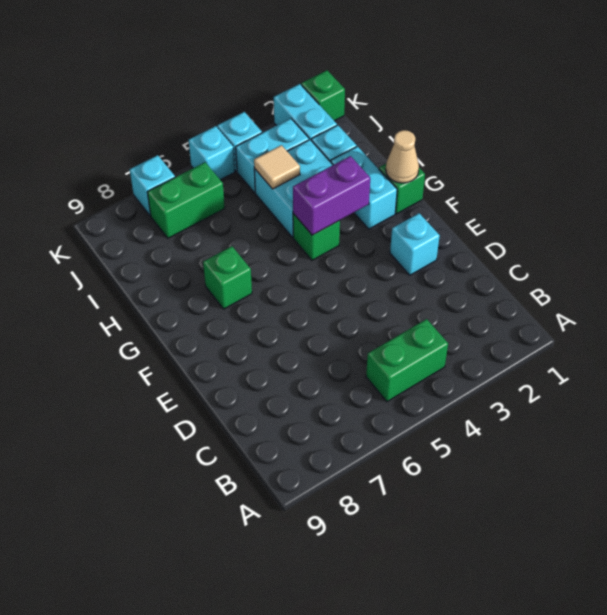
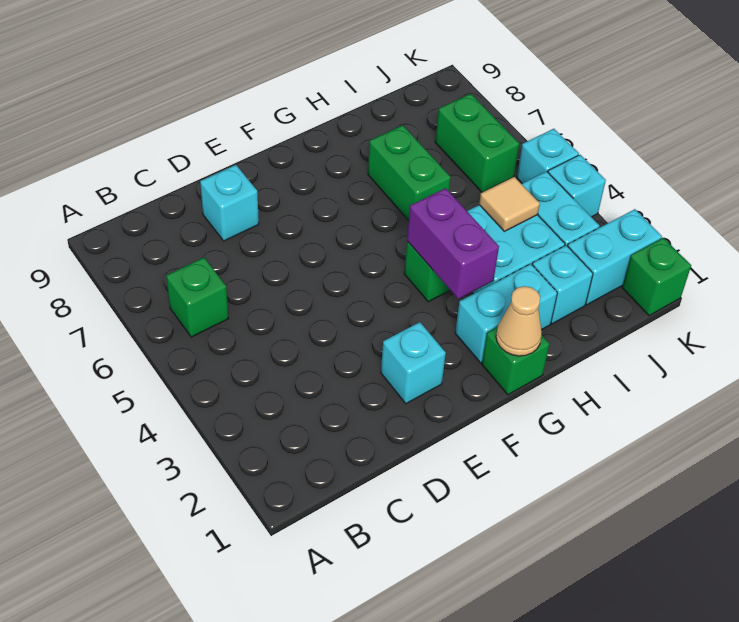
green 1x2 brick [366,319,448,402] -> green 1x2 brick moved to [368,125,451,221]
green 1x1 brick [203,246,252,309] -> green 1x1 brick moved to [166,258,229,337]
cyan 1x1 brick [130,155,175,216] -> cyan 1x1 brick moved to [200,165,259,241]

